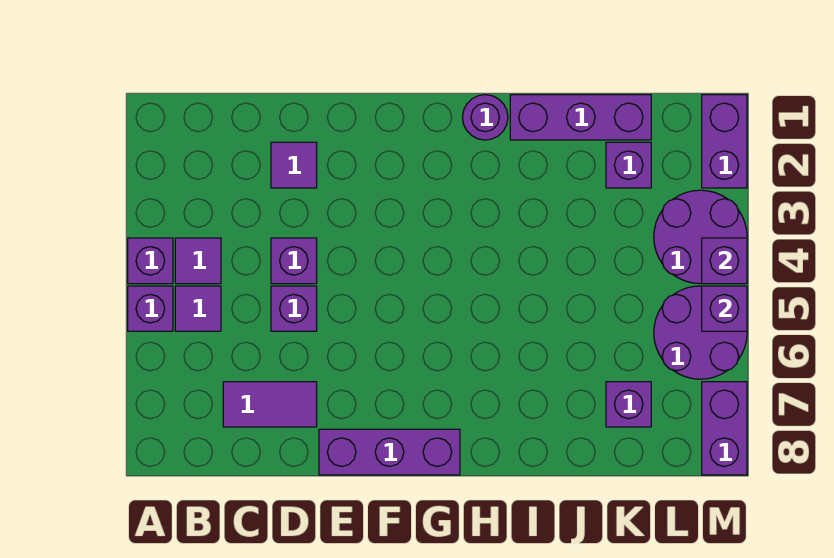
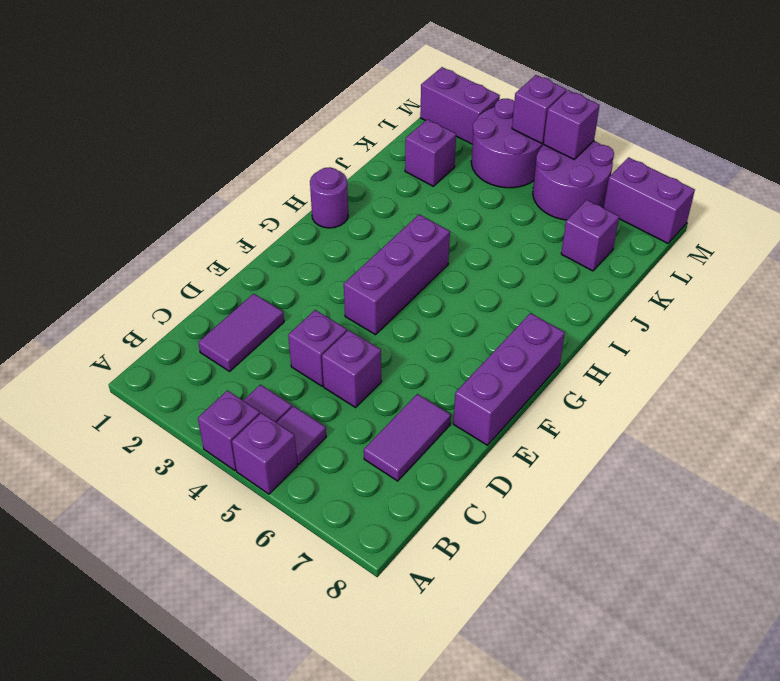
purple 1x1 tile [271,142,317,188] -> purple 1x2 tile [198,294,284,371]
purple 1x3 brick [510,95,651,140] -> purple 1x3 brick moved to [344,215,450,335]

